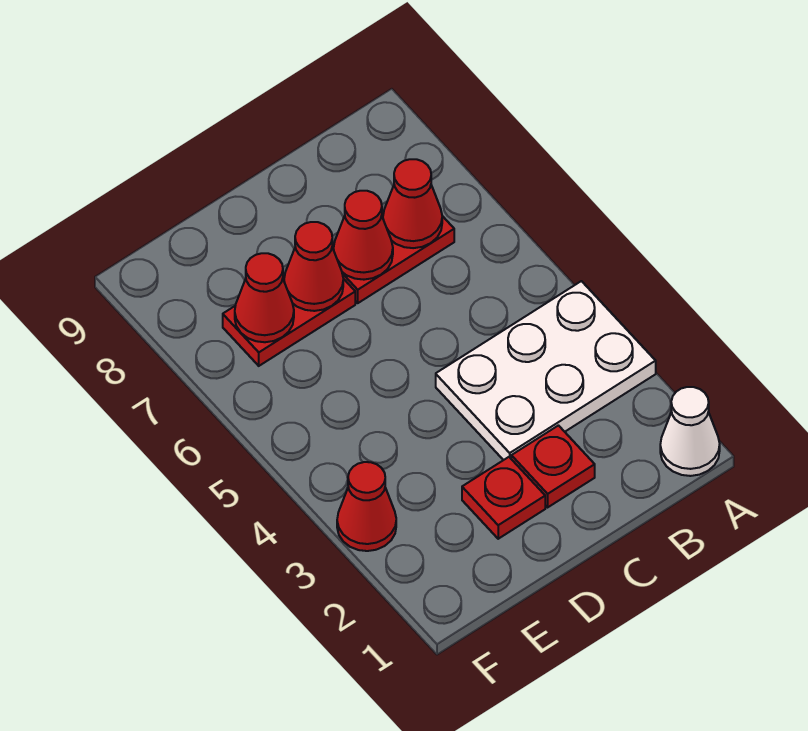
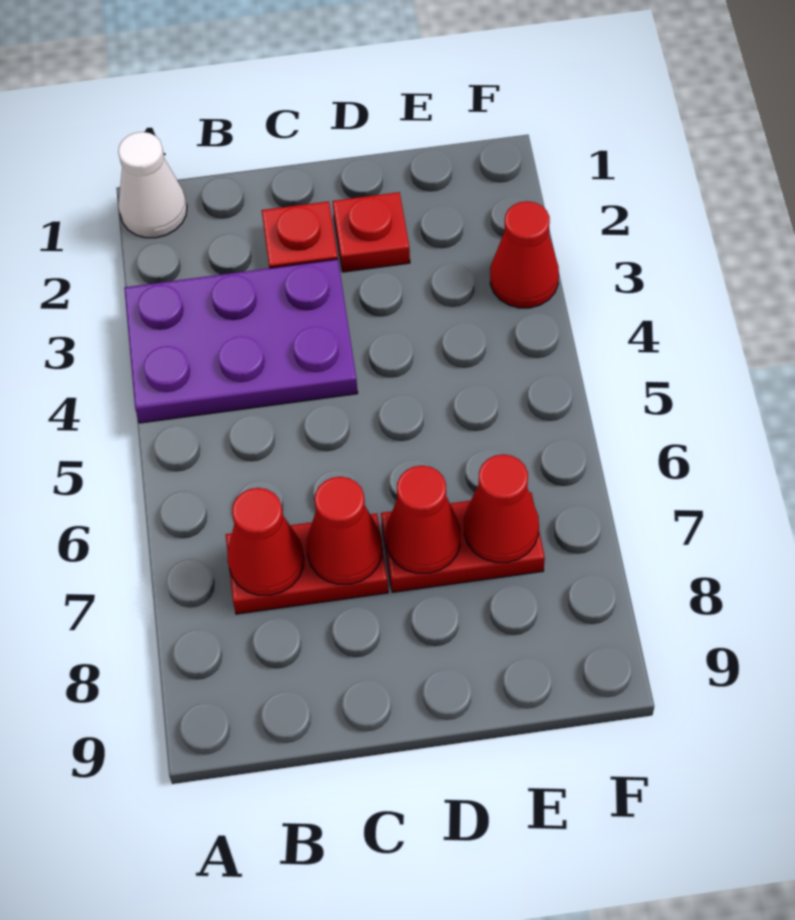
white 2x3 plate [436,281,656,460] -> purple 2x3 plate [124,259,358,423]

